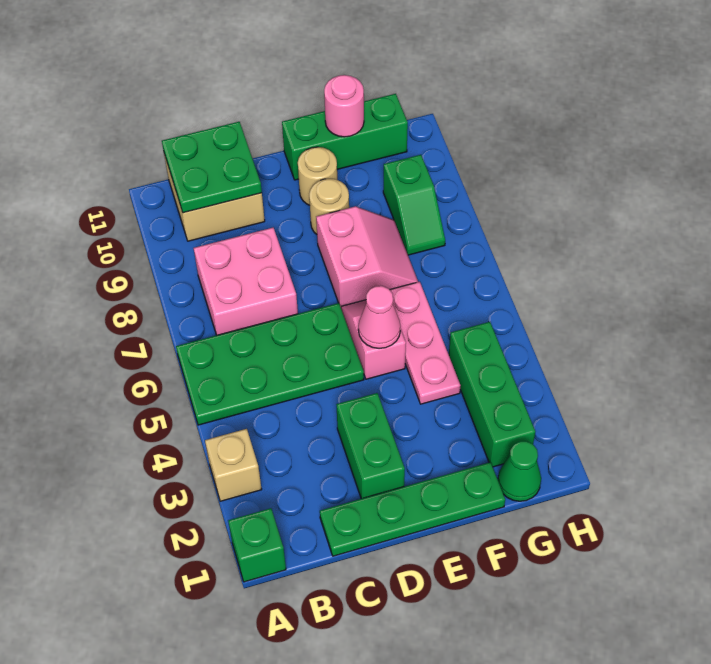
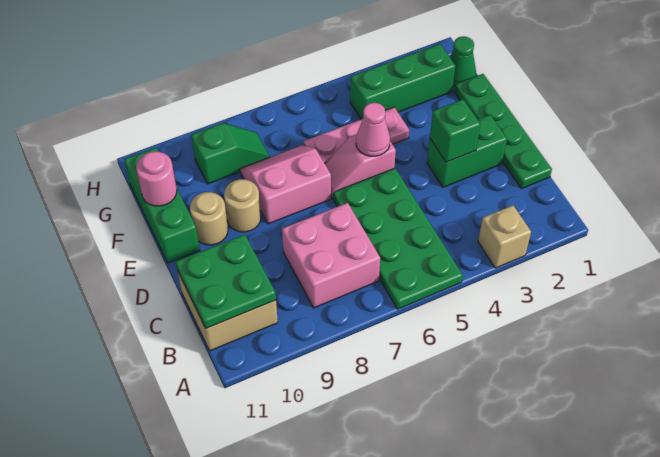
green 1x1 brick [228,508,286,582] -> green 1x1 brick moved to [430,100,480,162]

